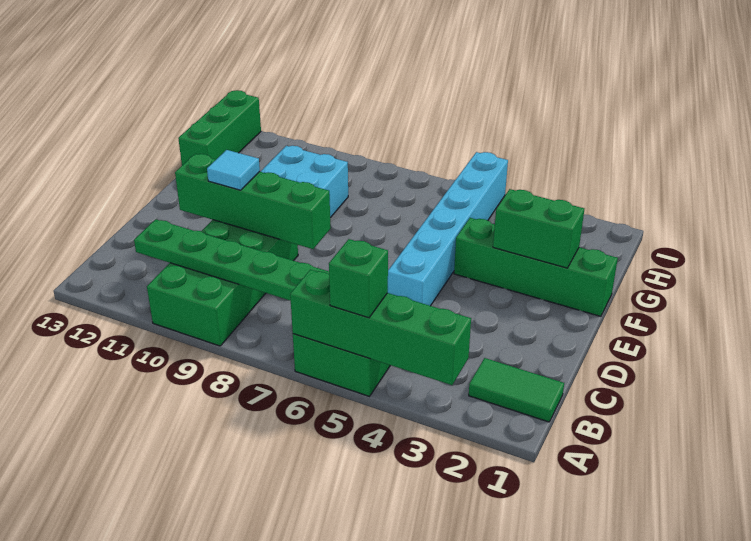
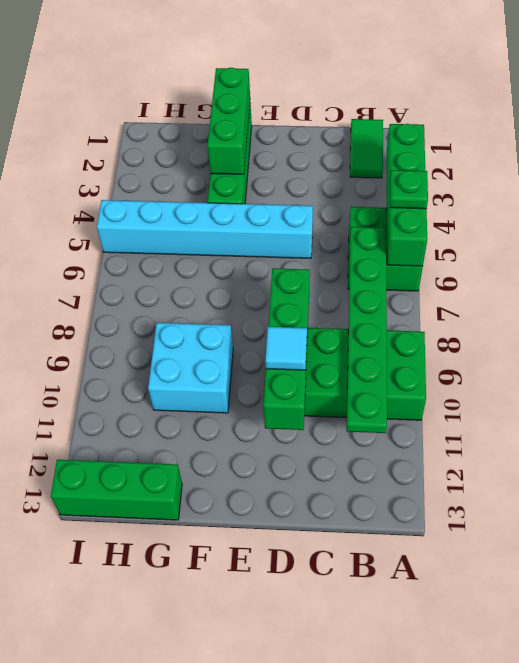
green 1x1 brick [329,239,388,318] -> green 1x1 plate [390,170,428,209]
green 1x2 brick [493,189,584,268] -> green 1x3 brick [207,68,250,175]

